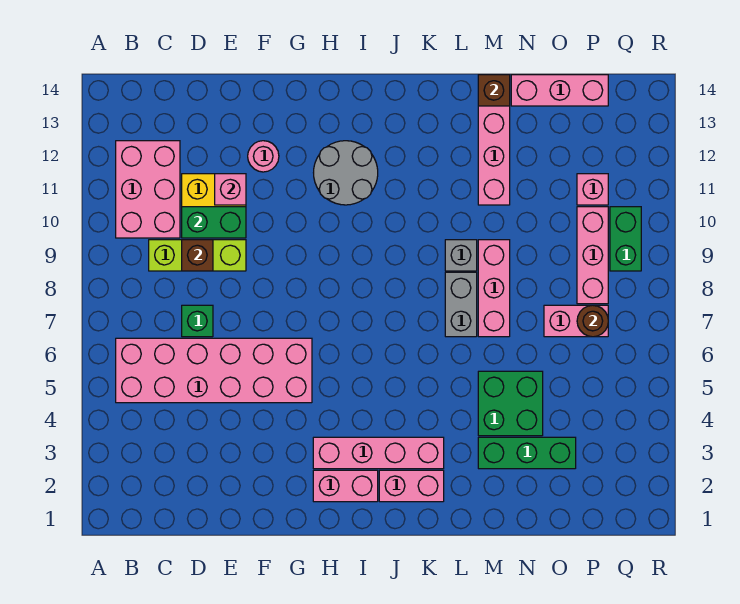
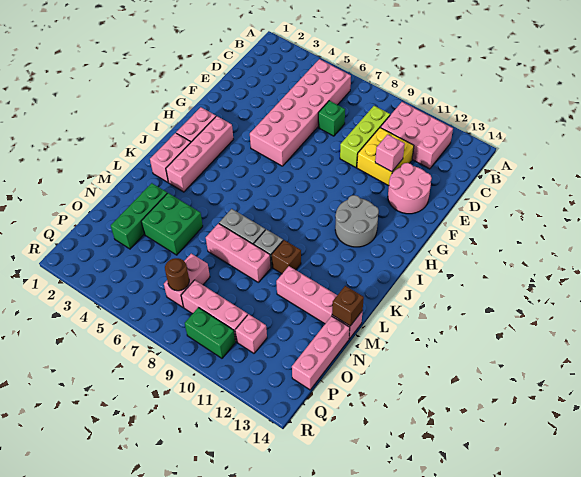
brown 1x1 brick [182,240,213,271] -> brown 1x1 brick moved to [272,240,301,274]
green 1x2 brick [182,207,246,238] -> none
pink 1x1 round brick [248,141,279,172] -> pink 2x2 round brick [388,163,432,214]

